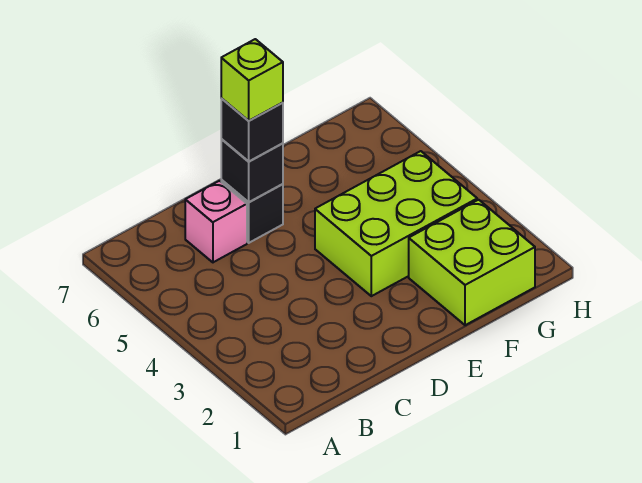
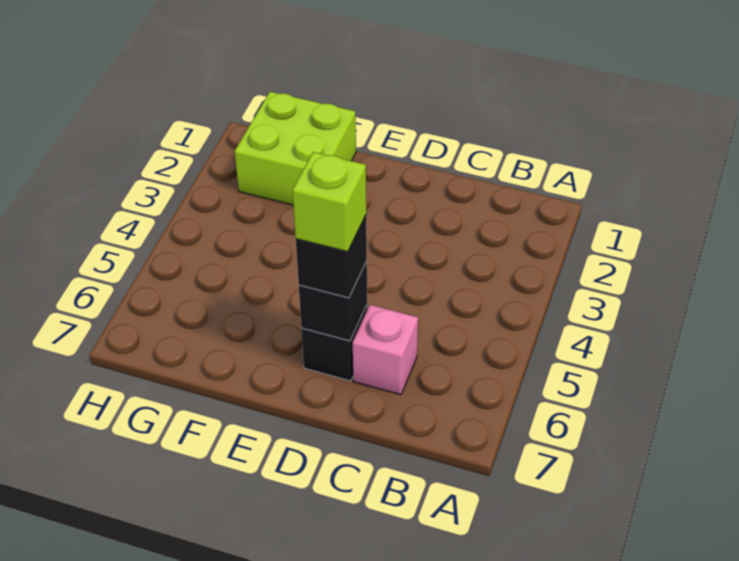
lime 2x3 brick [315,151,477,296] -> none

